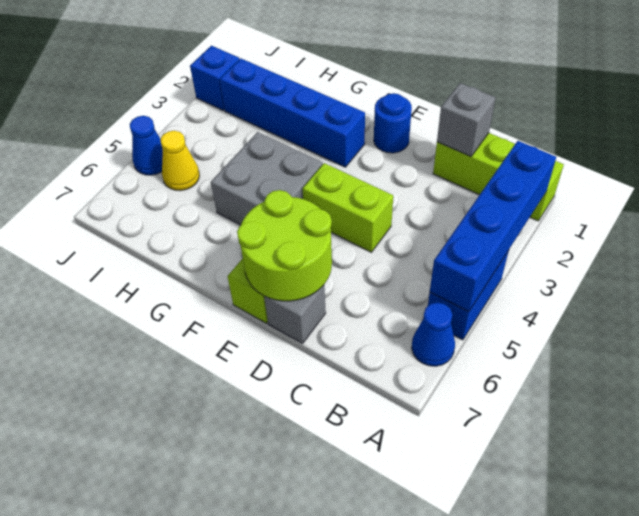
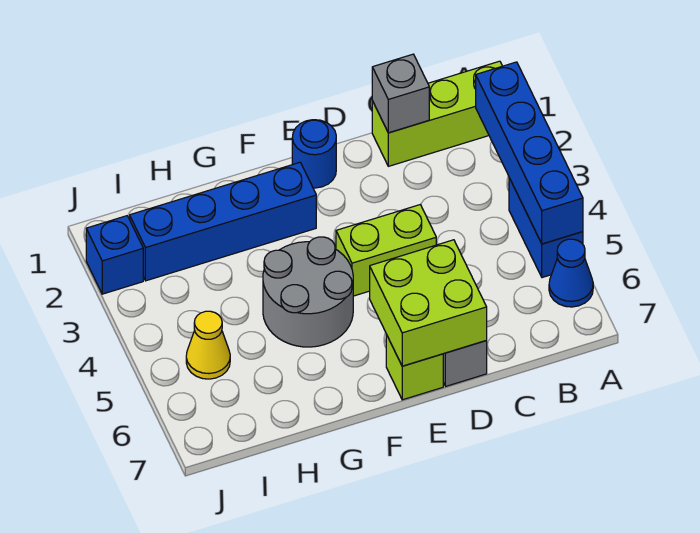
lime 2x2 round brick [237,190,332,301] -> lime 2x2 brick [370,240,487,366]
grey 2x2 brick [211,132,323,225] -> grey 2x2 round brick [263,237,353,347]
blue 1x1 cone [130,116,163,175] -> none

